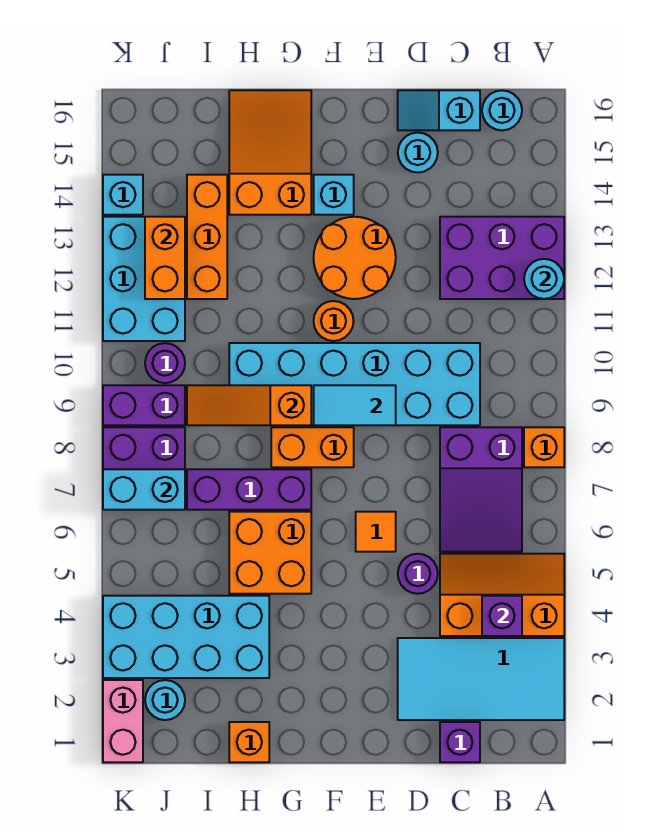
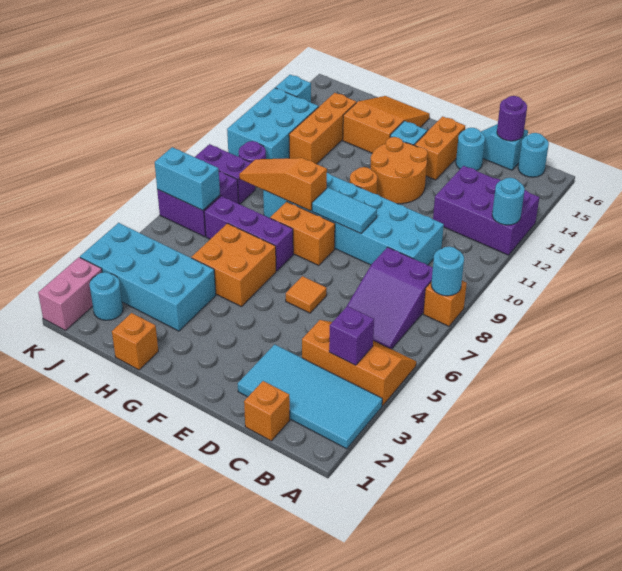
none -> cyan 1x1 round brick [431,246,464,296]
purple 1x1 brick [440,722,480,762] -> orange 1x1 brick [244,381,290,441]
purple 1x1 round brick [398,554,438,594] -> purple 1x1 round brick moved to [497,96,527,141]
orange 1x2 brick [145,217,185,299] -> orange 1x2 brick moved to [415,116,465,180]

